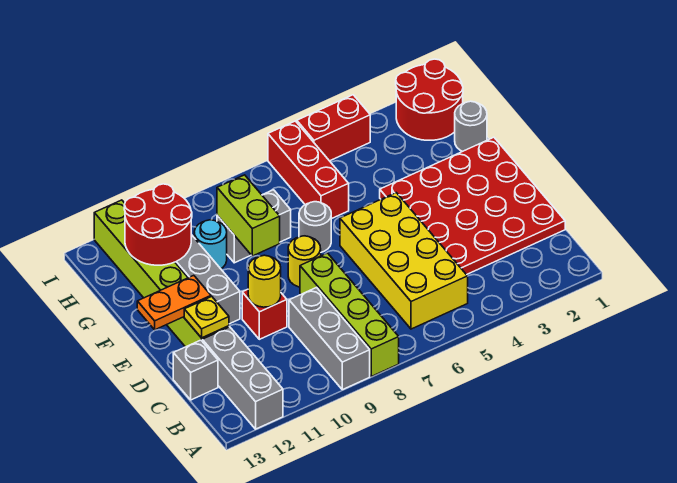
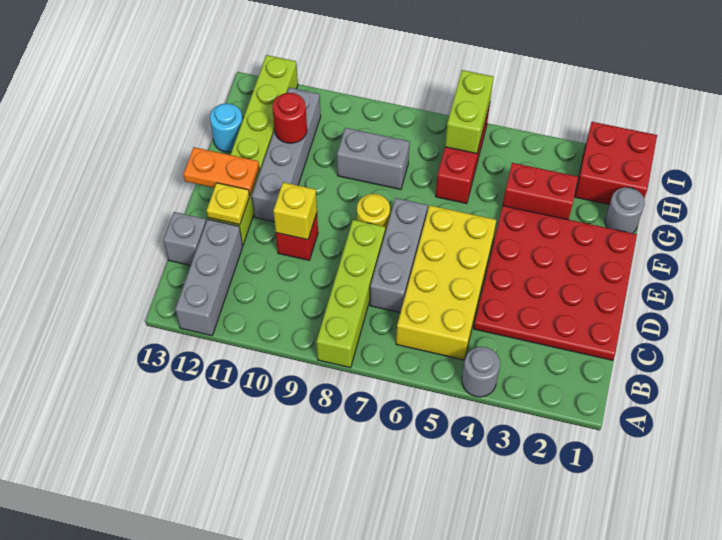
grey 1x3 brick [289,288,370,390] -> grey 1x3 brick moved to [370,198,428,313]
yellow 1x1 round brick [248,255,281,307] -> yellow 1x1 brick [273,182,317,240]
grey 1x1 round brick [299,202,331,252] -> grey 1x1 round brick moved to [462,347,500,397]
lime 1x2 brick [217,175,280,256] -> lime 1x2 brick moved to [445,70,494,154]
cyan 1x1 round brick [194,220,227,269] -> cyan 1x1 round brick moved to [210,103,243,152]
red 2x2 round brick [124,184,192,265] -> red 1x1 round brick [273,93,307,143]
red 2x2 round brick [396,59,463,140] -> red 2x2 brick [575,122,657,205]
red 1x2 brick [297,95,370,161] -> red 1x2 brick moved to [503,163,578,220]

